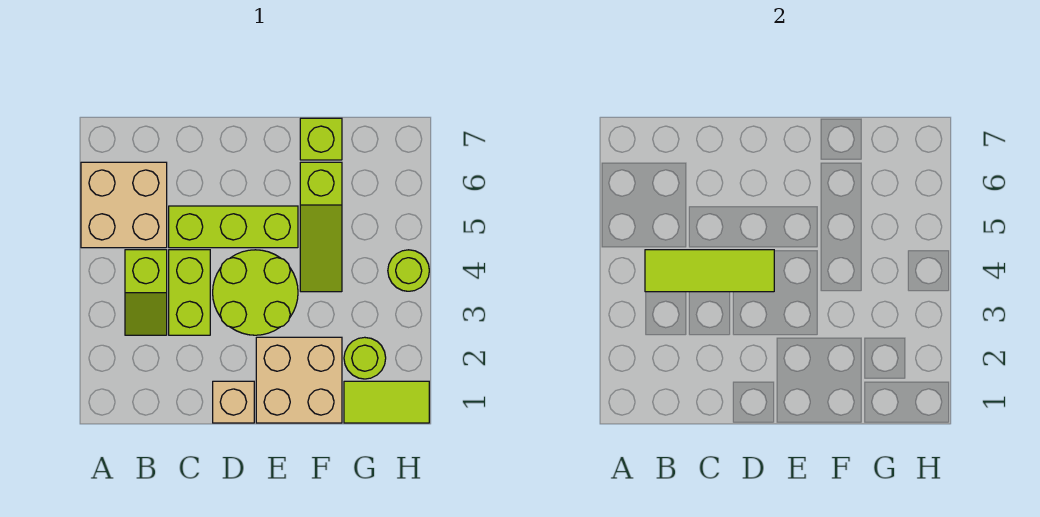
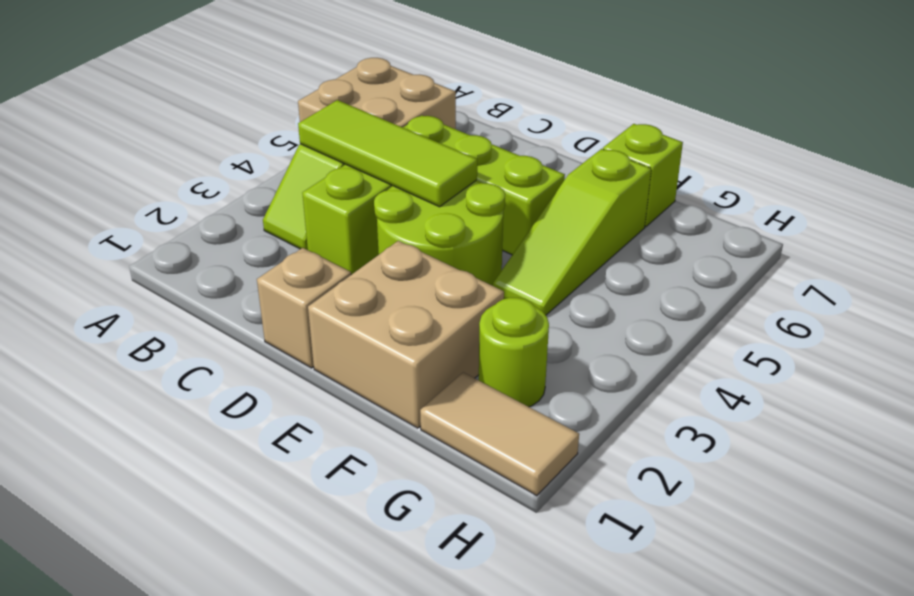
lime 1x2 tile [344,381,429,423] -> tan 1x2 tile [420,372,579,496]
lime 1x1 round brick [388,250,429,291] -> none

